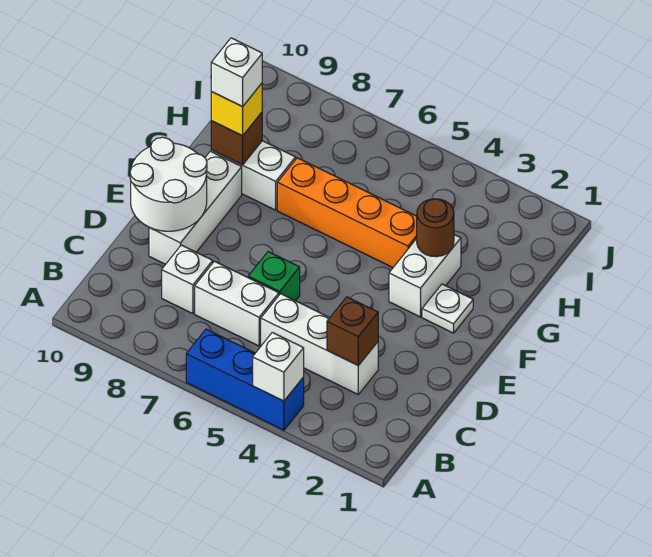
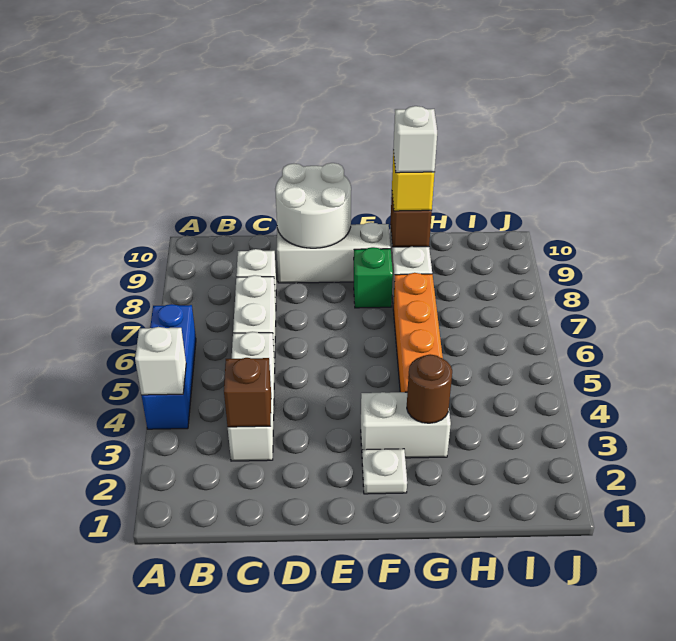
green 1x1 brick [248,252,300,301] -> green 1x1 brick moved to [354,247,393,308]

